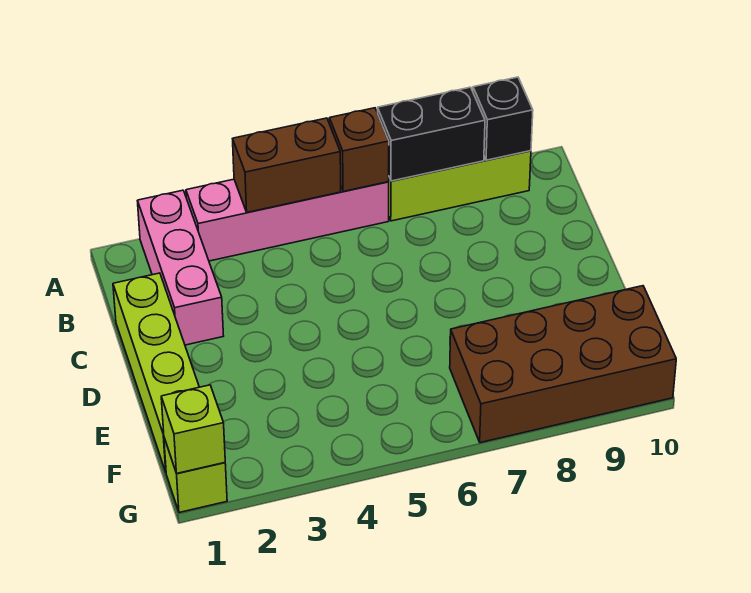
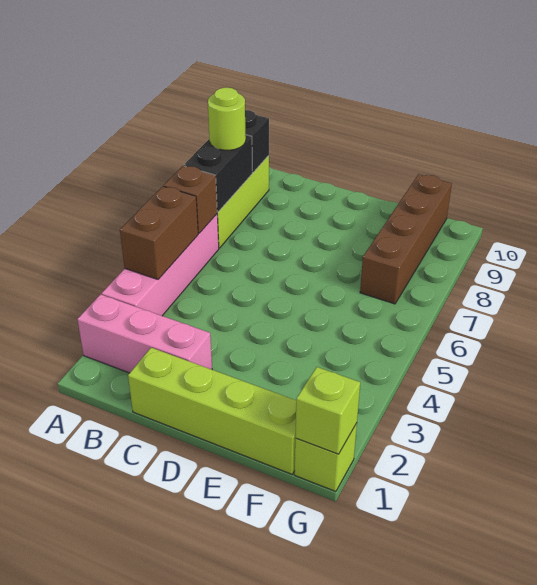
none -> lime 1x1 round brick [208,88,246,150]
brown 2x4 brick [450,286,676,443] -> brown 1x4 brick [360,174,452,304]

